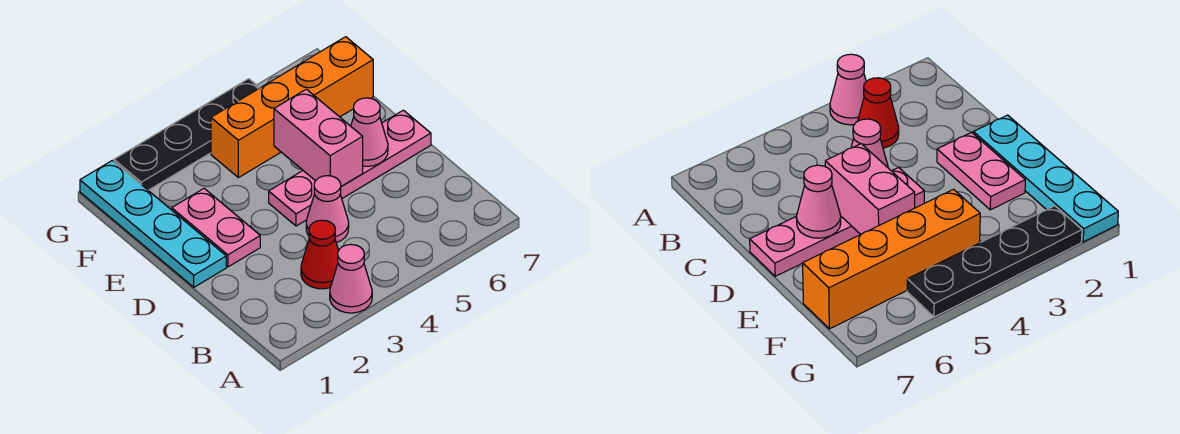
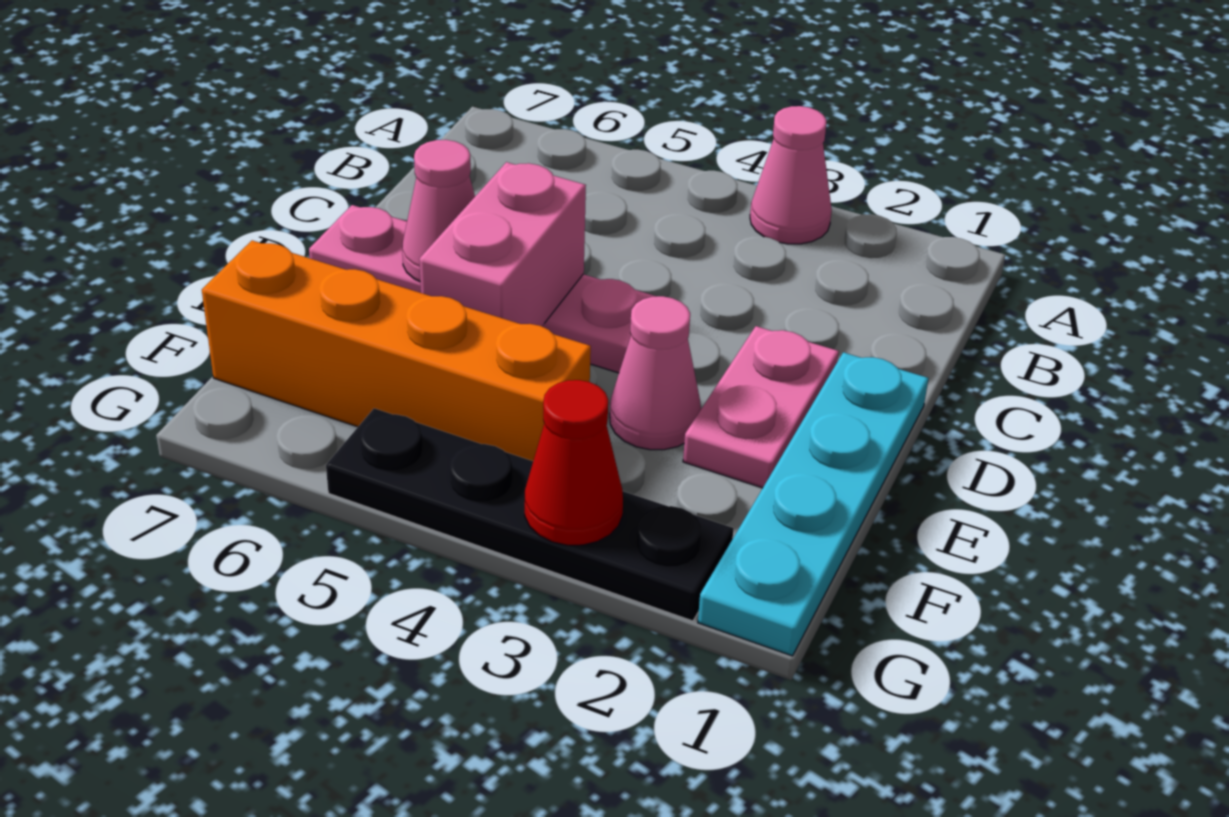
red 1x1 cone [301,220,339,289] -> red 1x1 cone moved to [525,380,623,545]
pink 1x1 cone [306,176,349,243] -> pink 1x1 cone moved to [610,296,701,450]

